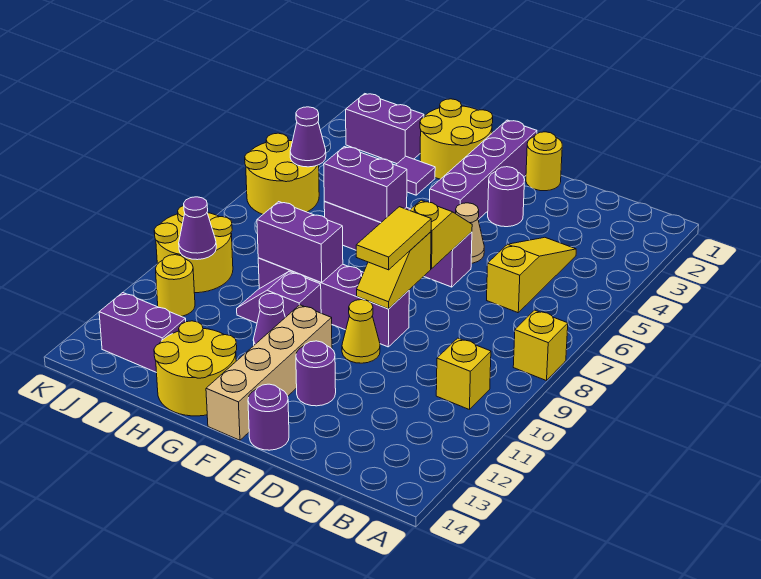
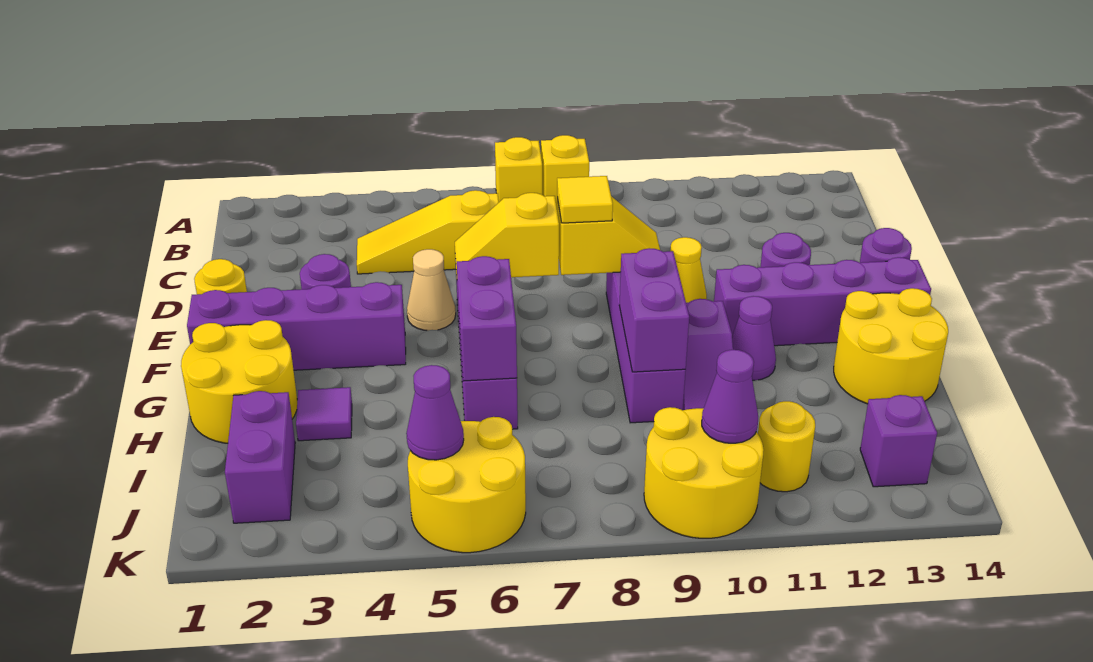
yellow 1x1 brick [436,338,491,410] -> yellow 1x1 brick moved to [495,137,542,202]
yellow 1x2 tile [356,207,431,270] -> yellow 1x1 tile [557,176,613,223]
tan 1x4 brick [206,305,332,440] -> purple 1x4 brick [714,257,931,346]
purple 1x2 brick [99,293,186,373] -> purple 1x1 brick [860,395,937,487]

